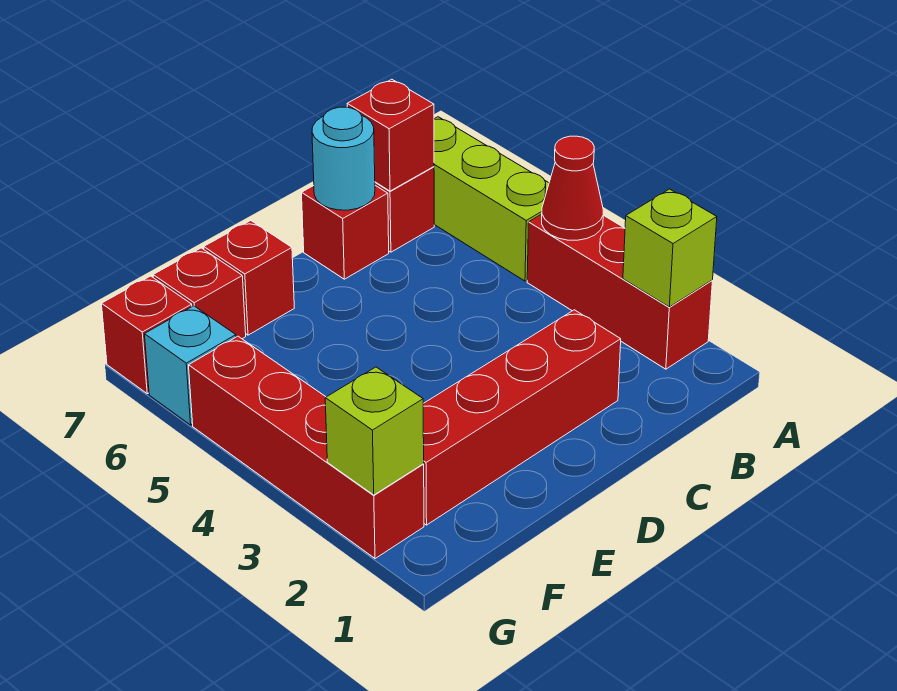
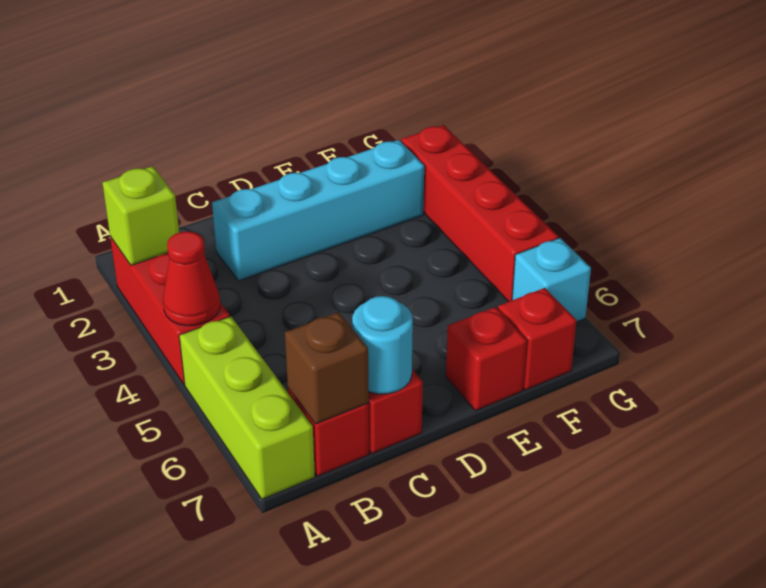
red 1x1 brick [347,79,434,191] -> brown 1x1 brick [285,312,369,424]
red 1x4 brick [423,310,621,525] -> cyan 1x4 brick [212,140,424,281]
lime 1x1 brick [325,367,424,495] -> none
red 1x1 brick [102,276,192,394] -> none

